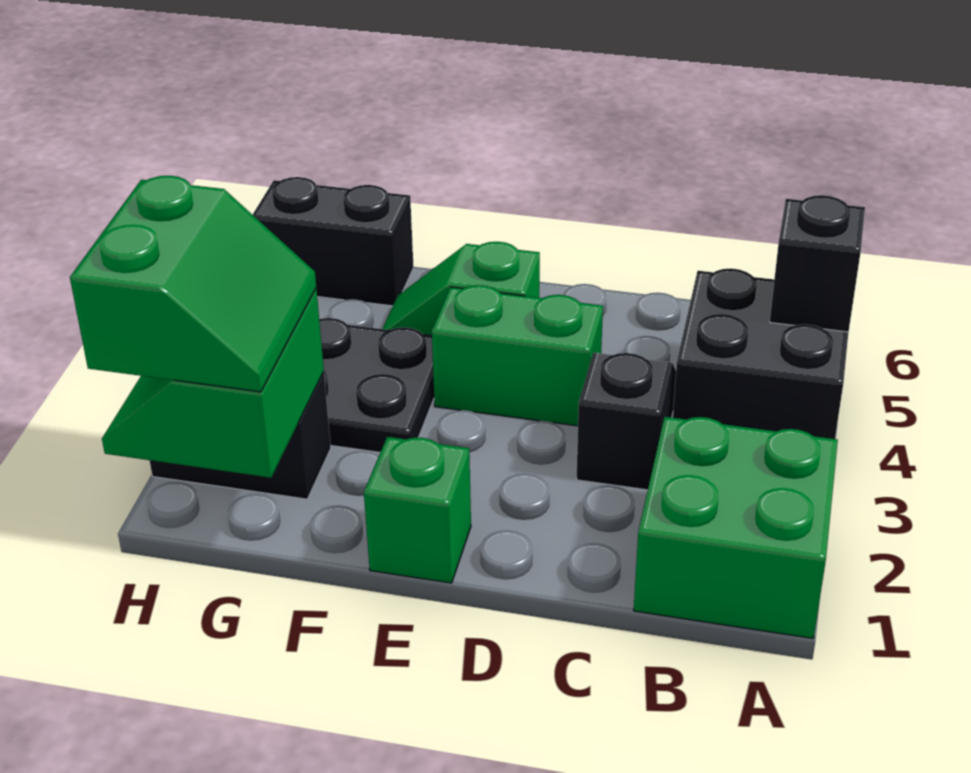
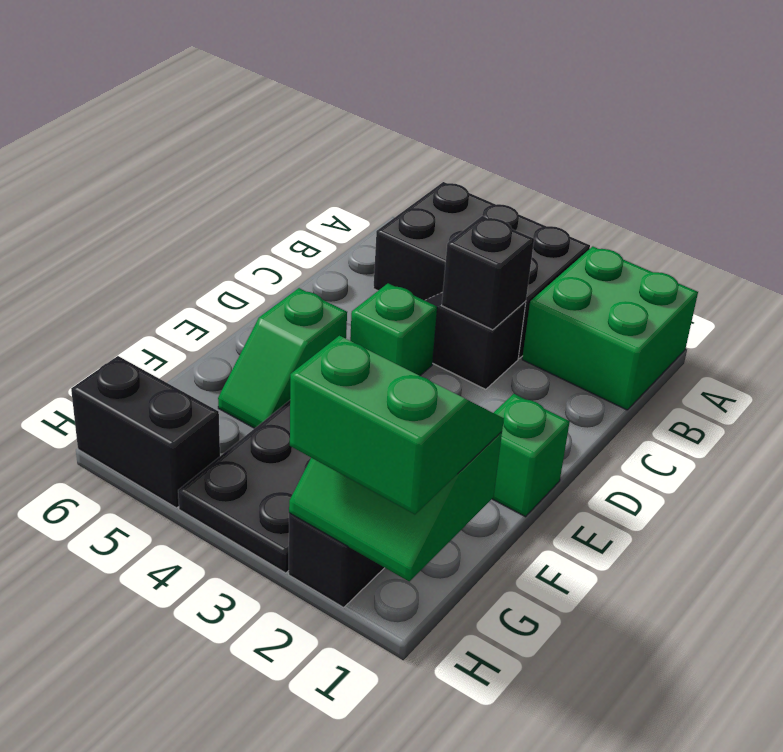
black 2x2 brick [673,268,849,439] -> black 2x3 brick [373,182,590,358]
black 1x1 brick [770,195,865,332] -> black 1x1 brick moved to [442,216,534,330]
green 1x2 brick [432,285,603,426] -> green 1x1 brick [350,283,437,376]
black 1x2 brick [253,177,414,306] -> black 1x2 brick turned to [71,356,220,508]

